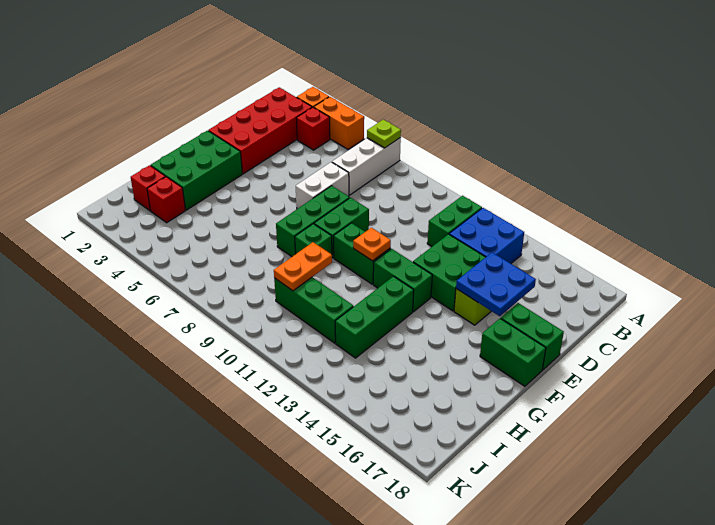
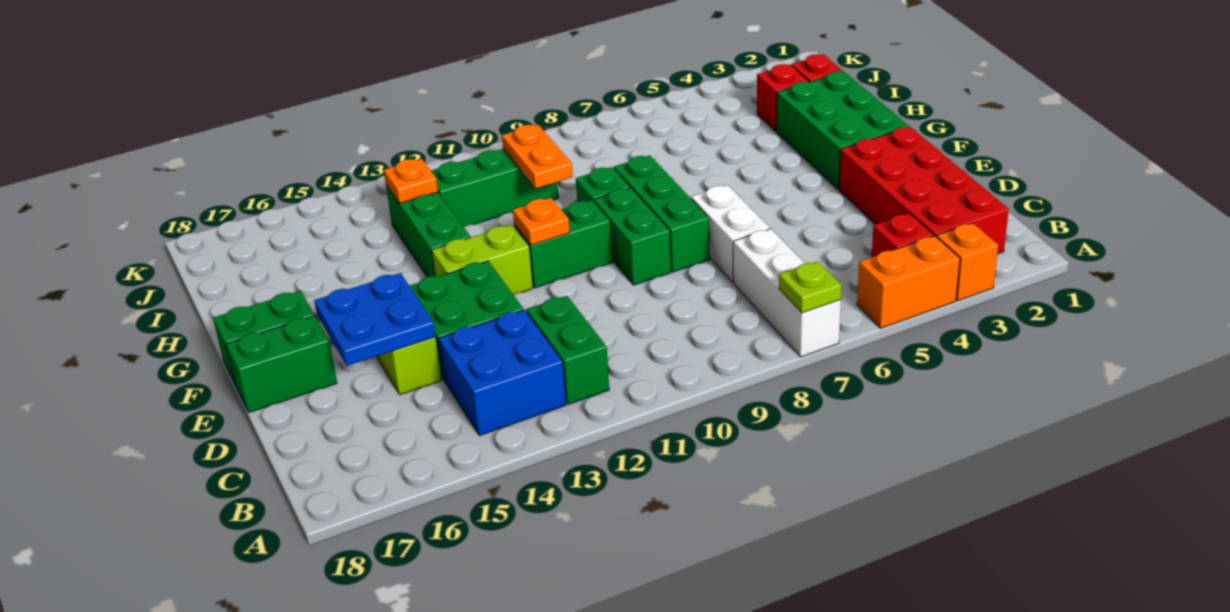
green 1x2 brick [373,249,432,312] -> lime 1x2 brick [432,225,533,295]
none -> orange 1x1 plate [384,159,438,203]

